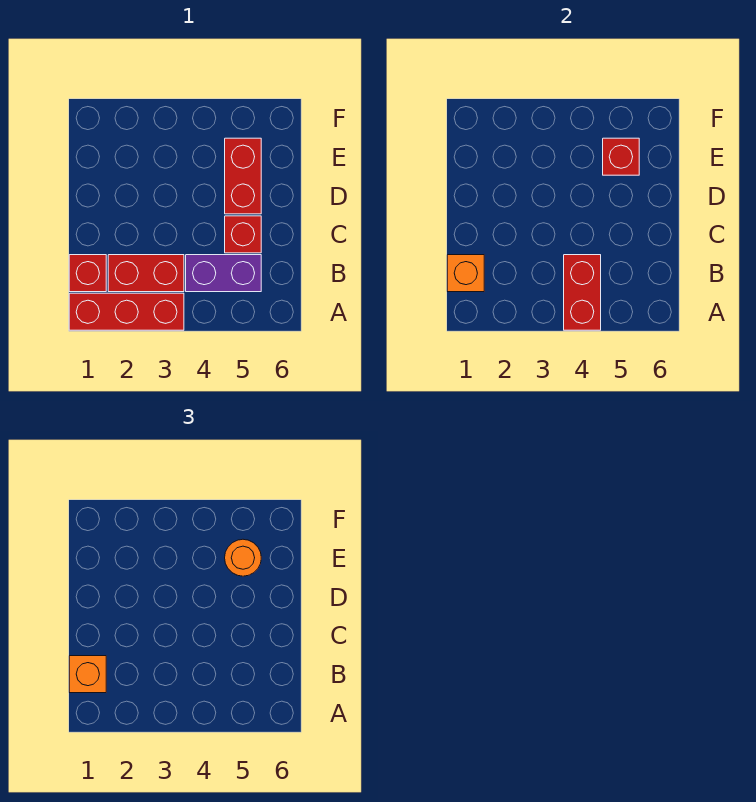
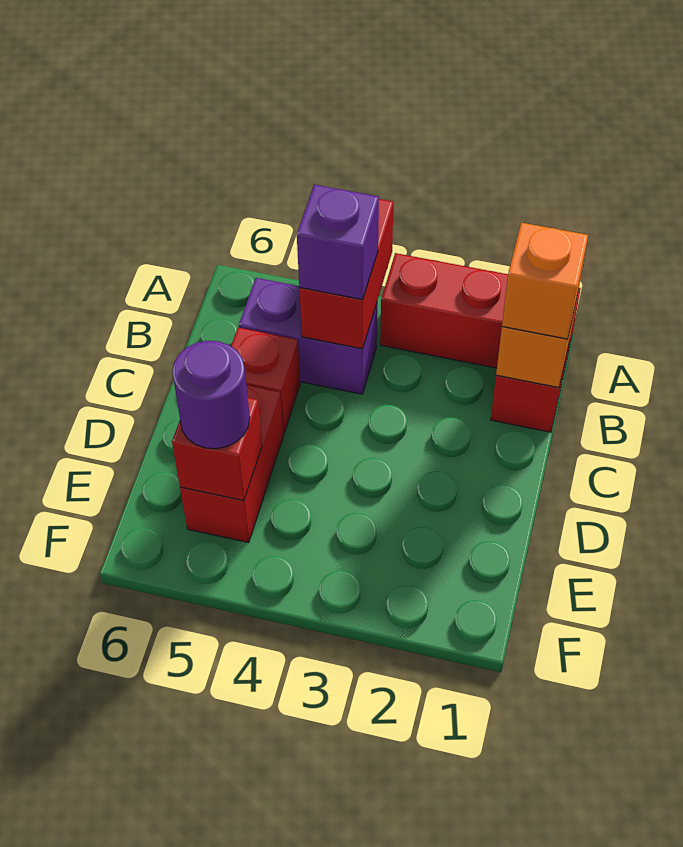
red 1x2 brick [108,255,184,292] -> none
none -> purple 1x1 brick [297,185,379,300]
orange 1x1 round brick [225,539,261,576] -> purple 1x1 round brick [172,341,250,449]

